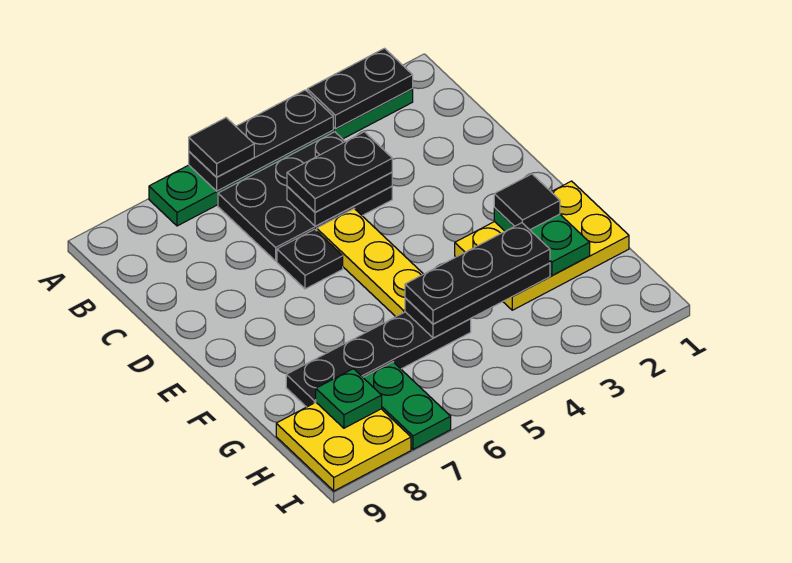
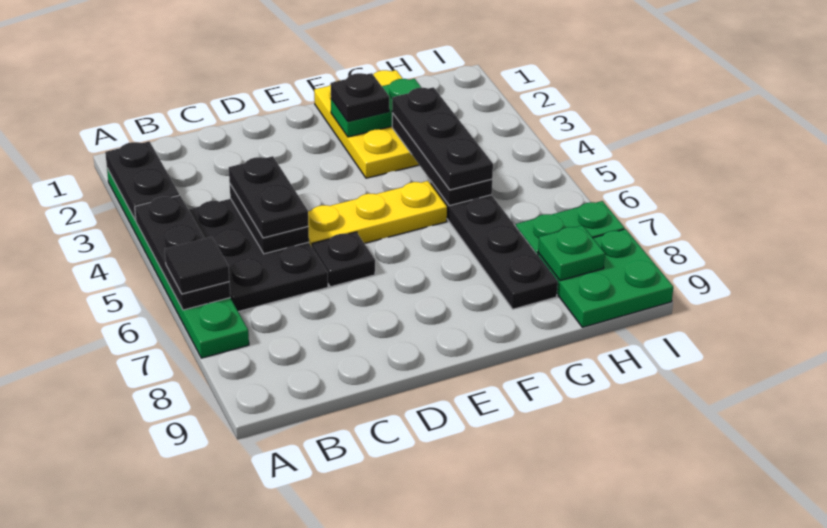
black 1x1 tile [494,174,560,230] -> black 1x1 plate [331,73,389,121]
yellow 2x2 plate [276,402,411,491] -> green 2x2 plate [538,229,673,327]

